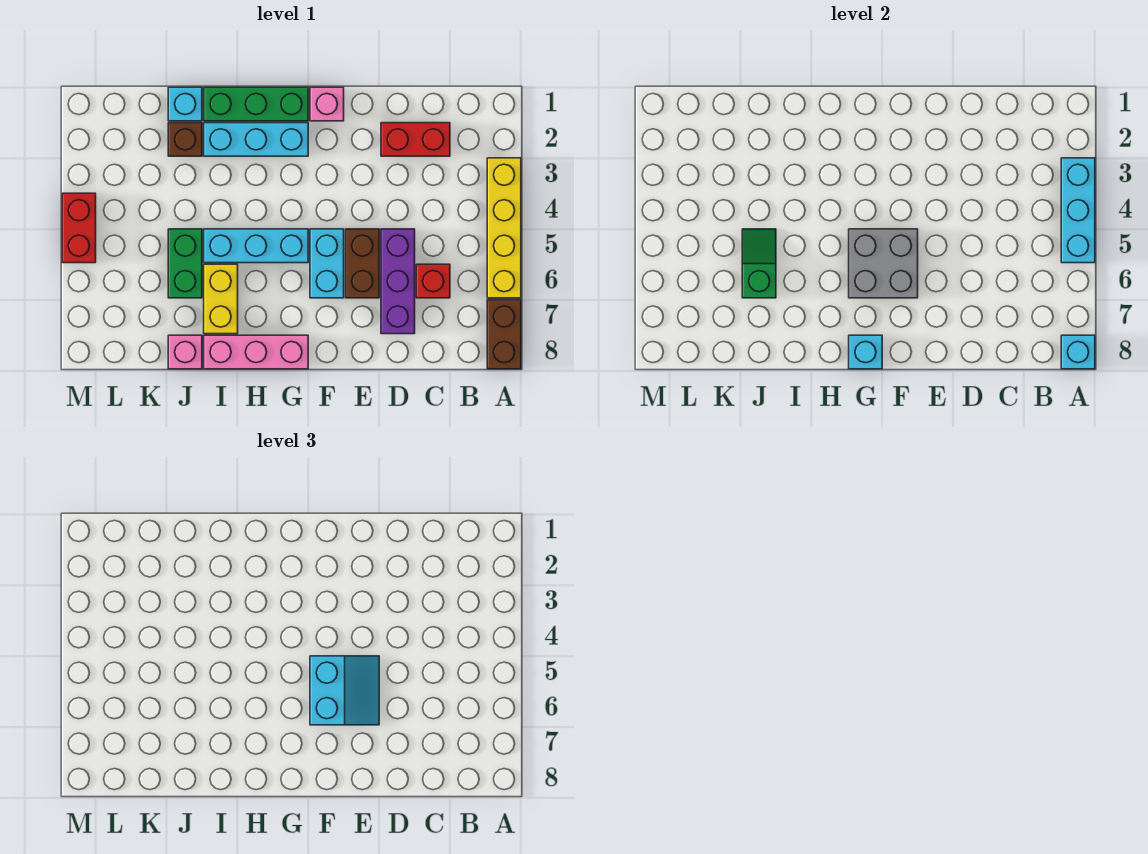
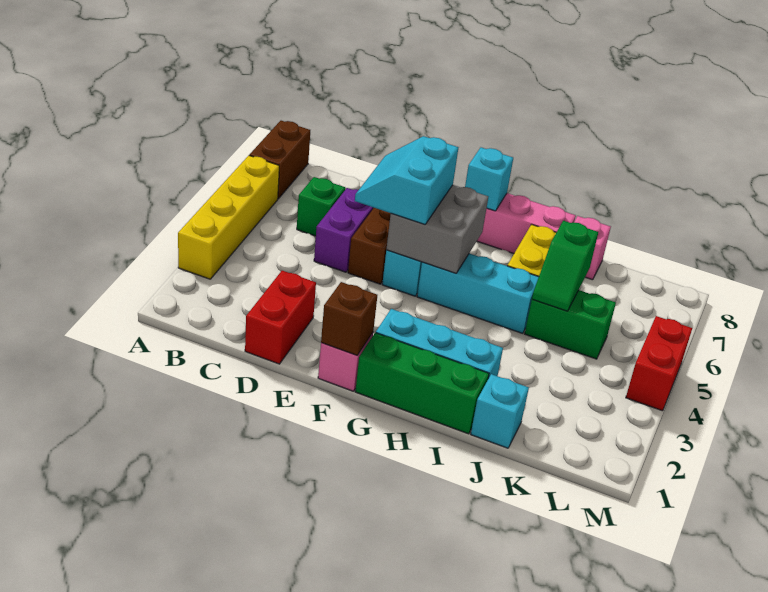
cyan 1x3 brick [1061,158,1095,263] -> none
cyan 1x1 brick [1061,335,1095,369] -> none
red 1x2 brick [381,123,450,156] -> red 1x2 brick turned to [245,271,316,364]
red 1x1 brick [416,264,450,298] -> green 1x1 brick [297,177,345,236]
purple 1x3 brick [381,229,415,334] -> purple 1x2 brick [314,188,374,272]
brown 1x1 brick [168,123,202,156] -> brown 1x1 brick moved to [321,282,377,355]
green 1x2 brick [168,229,202,298] -> green 1x2 brick turned to [525,290,616,359]

